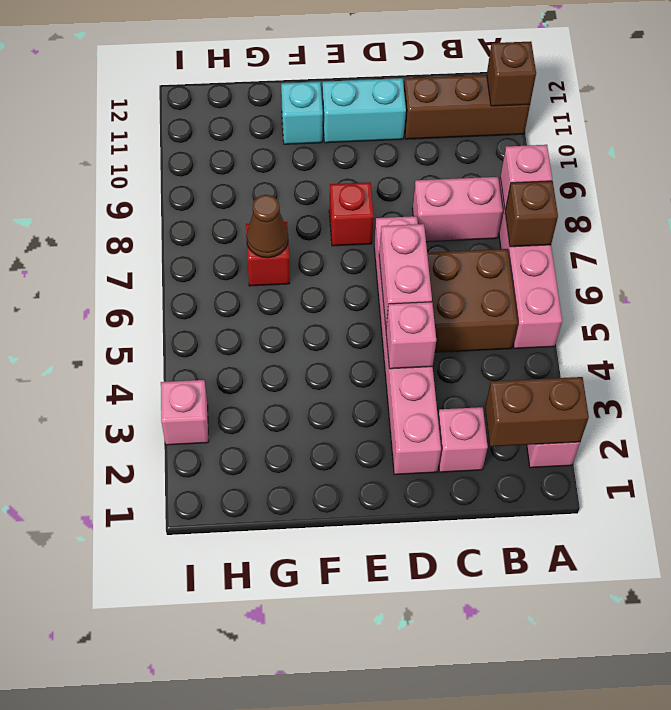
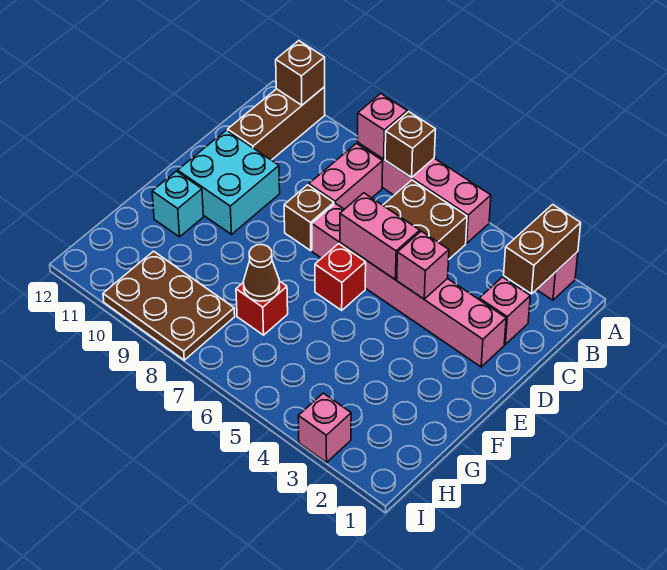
none -> brown 1x1 brick [284,185,334,251]
cyan 1x2 brick [322,78,406,143] -> cyan 2x2 brick [178,130,280,234]
red 1x1 brick [329,182,374,246] -> red 1x1 brick moved to [315,244,366,310]
none -> brown 2x3 plate [103,251,235,360]

